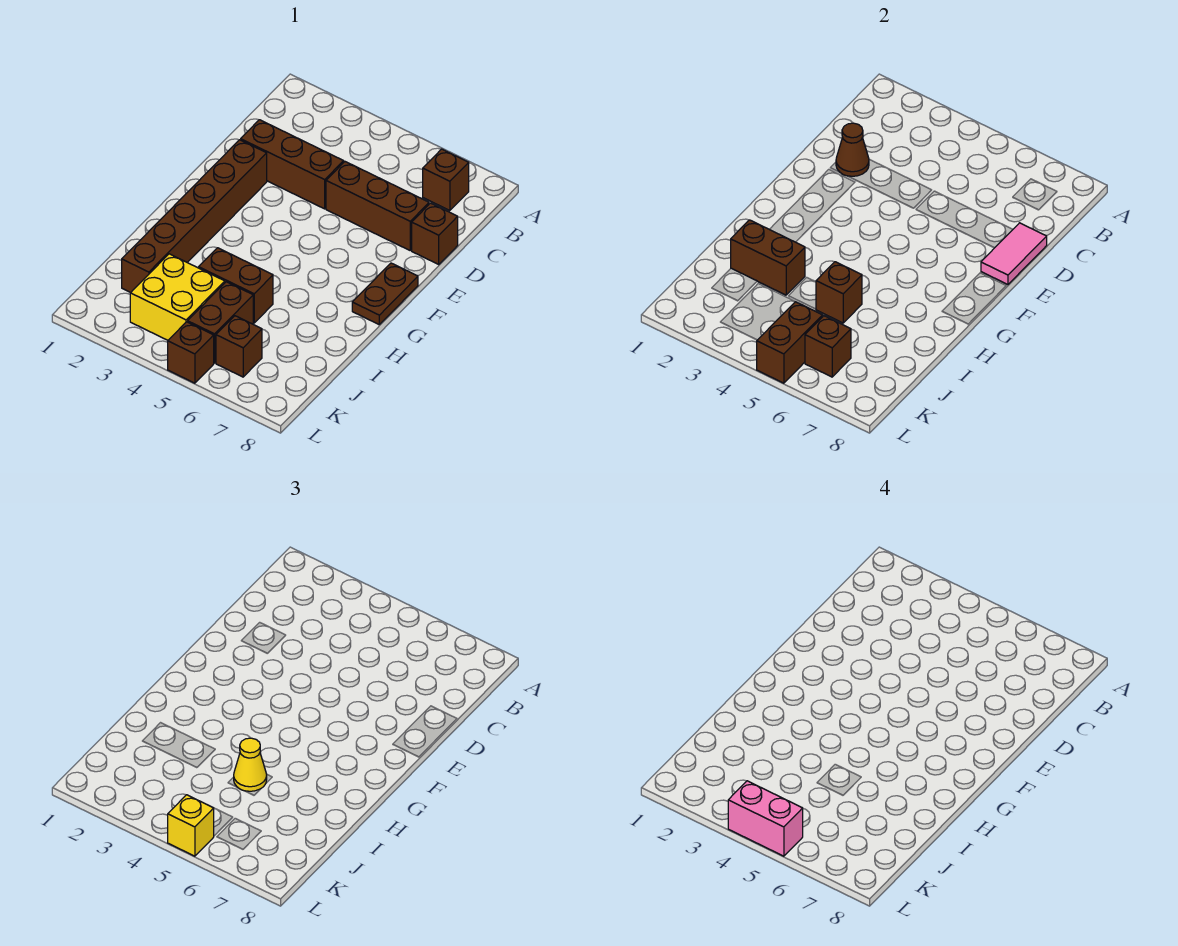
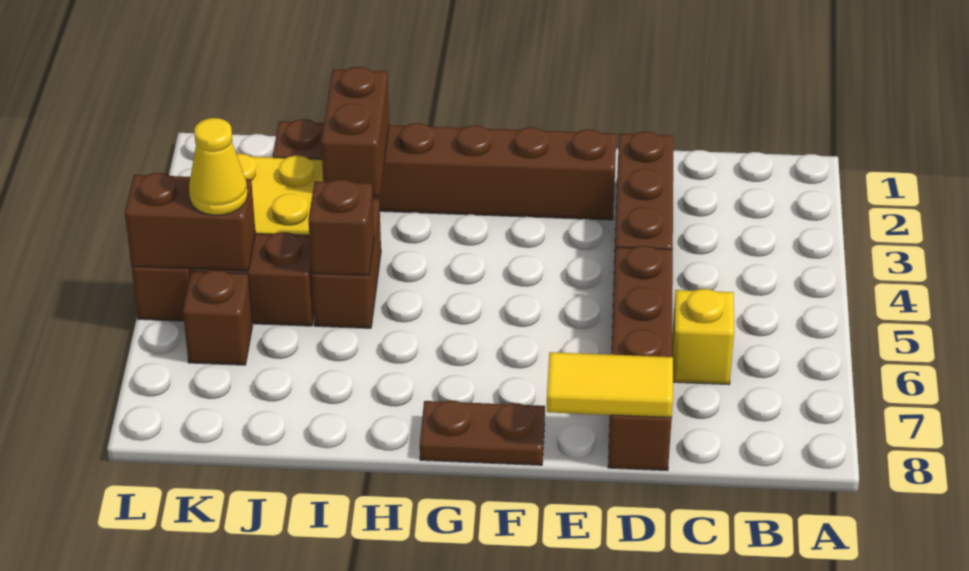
brown 1x1 brick [423,149,469,211] -> none
brown 1x1 cone [836,123,869,176] -> none
pink 1x2 tile [981,223,1047,285] -> yellow 1x2 tile [547,352,673,417]
yellow 1x1 cone [234,738,267,791] -> yellow 1x1 cone moved to [189,118,248,215]
brown 1x1 brick [805,316,851,377] -> none
pink 1x2 brick [728,781,803,856] -> none
yellow 1x1 brick [168,795,214,856] -> yellow 1x1 brick moved to [672,289,734,385]

